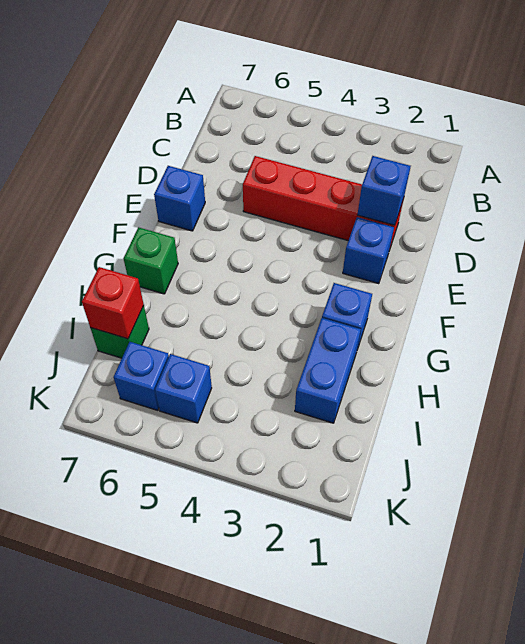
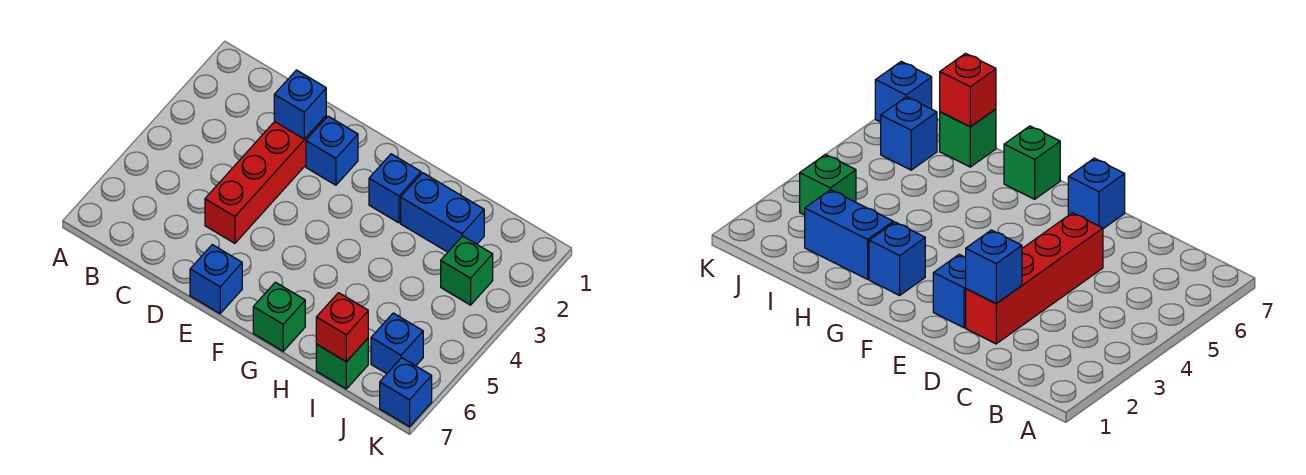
none -> green 1x1 brick [441,236,493,305]
blue 1x1 brick [155,354,212,423] -> blue 1x1 brick moved to [380,358,432,427]

